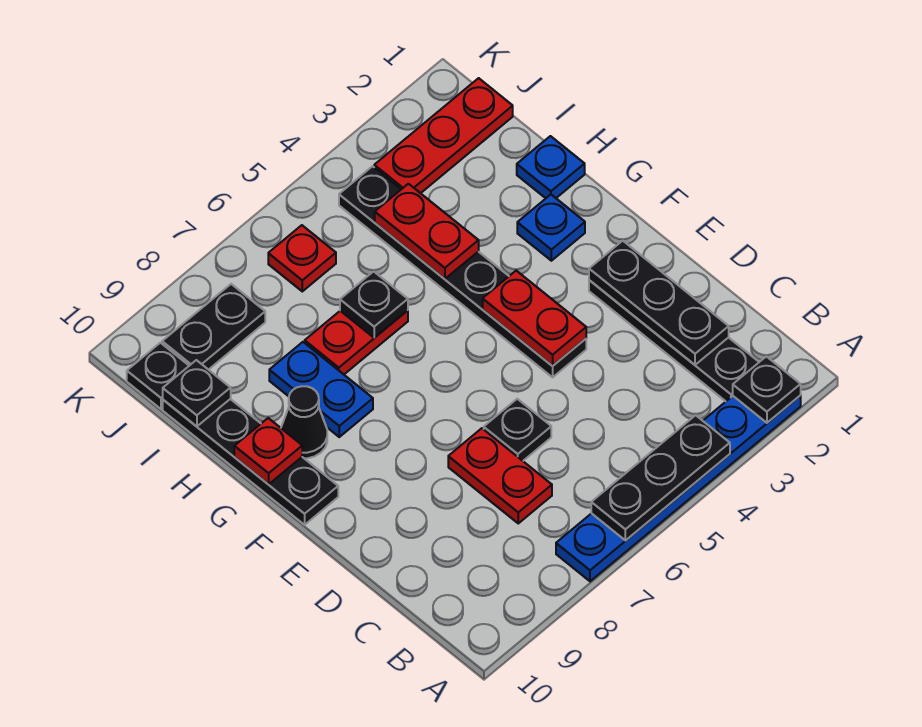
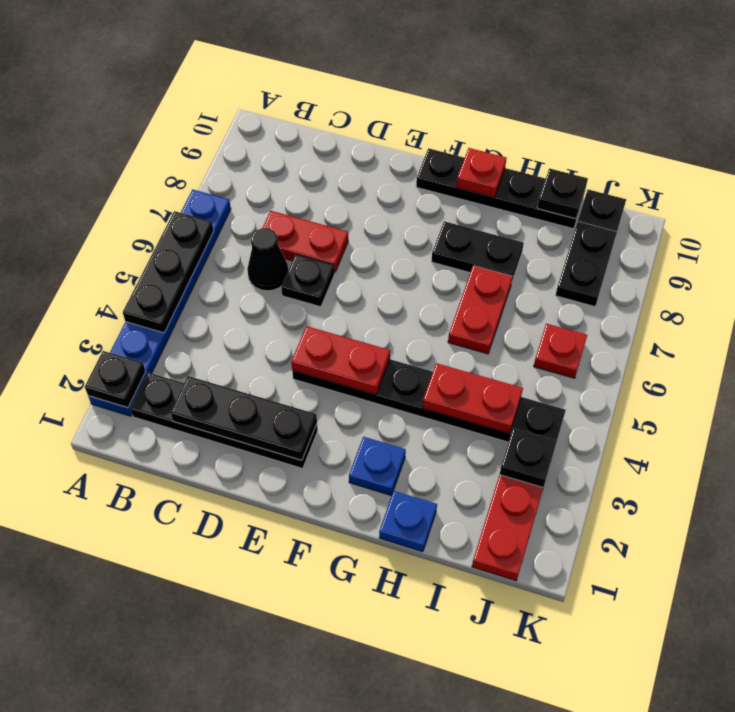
blue 1x2 plate [269,342,373,437] -> black 1x2 plate [431,221,524,284]
black 1x1 cone [281,386,327,458] -> black 1x1 cone moved to [247,228,288,291]
black 1x1 plate [340,271,408,338] -> black 1x1 plate moved to [500,428,557,488]

